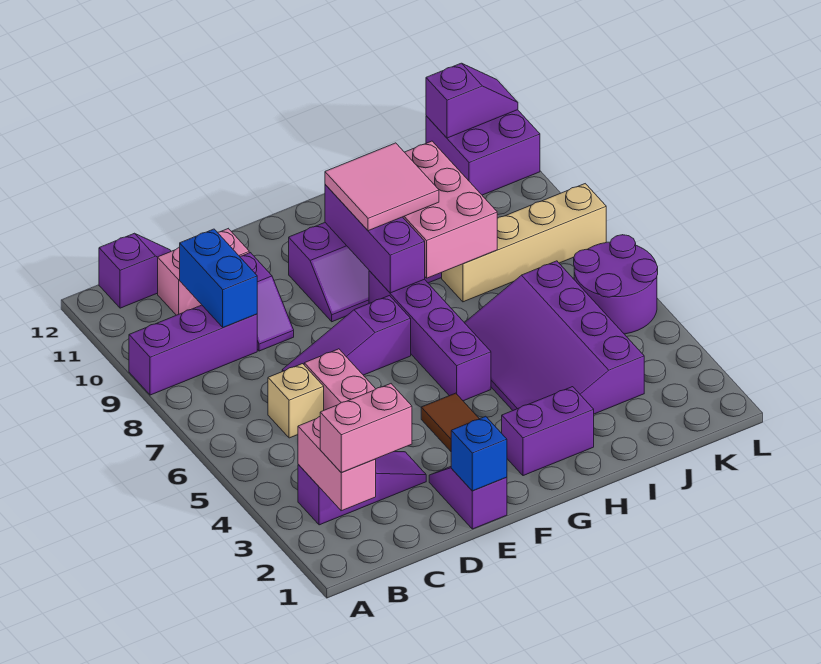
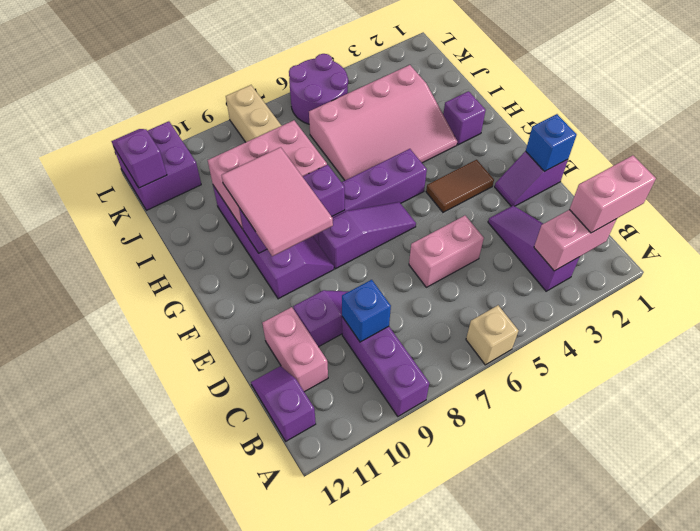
pink 1x2 brick [320,384,412,472] -> pink 1x2 brick turned to [569,155,656,233]
tan 1x1 brick [268,364,324,438] -> tan 1x1 brick moved to [466,305,519,365]
blue 1x2 brick [180,229,257,328] -> blue 1x1 brick [342,280,391,342]
purple 1x3 slope [282,296,411,375] -> purple 1x3 slope turned to [319,202,416,269]
purple 1x2 brick [502,387,594,476] -> purple 1x1 brick [443,91,486,145]
pink 2x2 tile [325,143,439,231] -> pink 2x3 tile [222,147,333,256]
purple 3x4 slope [465,261,644,414] -> pink 3x4 slope [309,65,457,180]

